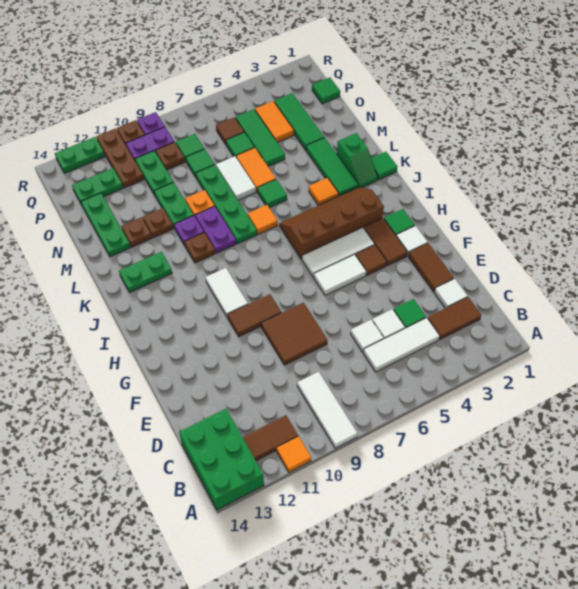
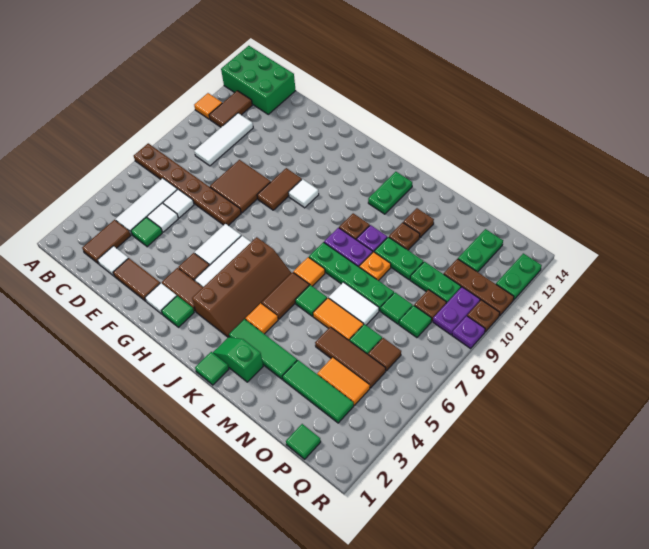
none -> brown 1x6 plate [134,143,241,226]
white 1x3 tile [297,372,357,448] -> white 1x3 tile turned to [194,113,253,166]
white 1x2 tile [205,268,248,318] -> white 1x1 tile [288,179,319,208]
none -> brown 1x2 tile [262,272,309,319]
green 1x3 plate [81,193,130,257] -> none
green 1x3 tile [236,109,285,166] -> brown 1x3 tile [315,327,386,388]

